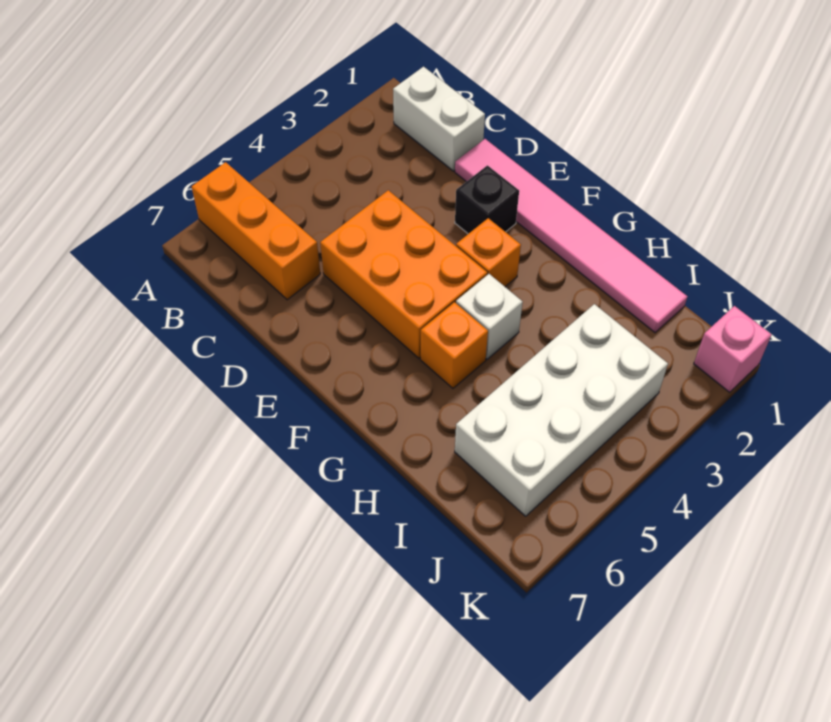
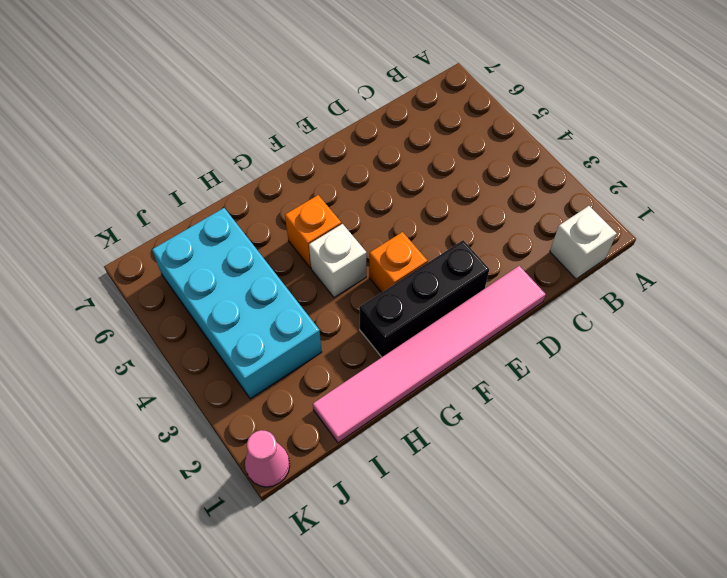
orange 1x3 brick [192,162,320,300] -> none
white 1x2 brick [393,67,485,171] -> white 1x1 brick [550,206,617,279]
orange 2x3 brick [320,190,487,358] -> none
black 1x1 brick [455,165,519,234] -> black 1x3 brick [360,240,489,357]
white 2x4 brick [455,304,668,516] -> cyan 2x4 brick [152,208,322,399]
pink 1x1 brick [694,306,772,392] -> pink 1x1 cone [245,430,290,487]

